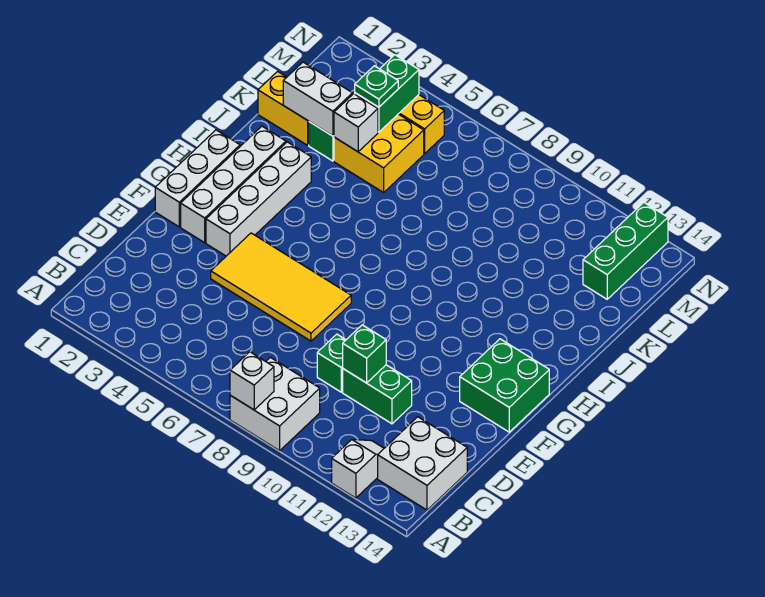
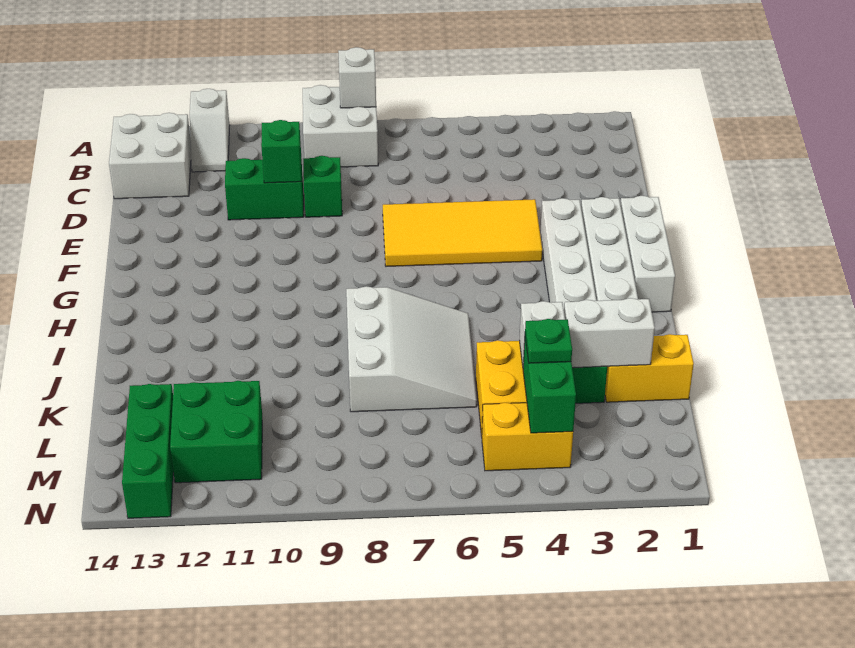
green 2x2 brick [460,339,549,432] -> green 2x2 brick moved to [170,381,262,483]
none -> white 3x3 slope [346,286,477,412]

